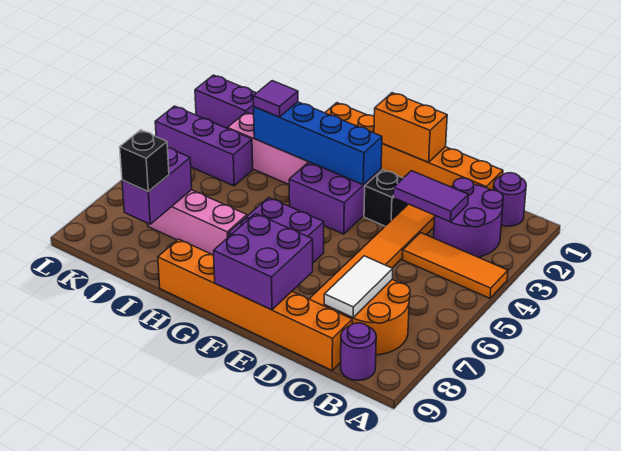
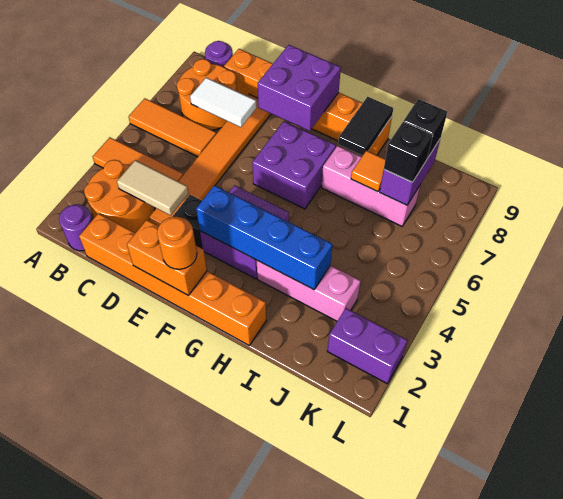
none -> orange 1x3 tile [129,98,216,157]
purple 2x2 round brick [434,178,503,257] -> orange 2x2 round brick [84,160,155,233]
purple 1x2 tile [393,171,468,222] -> tan 1x2 tile [117,160,188,215]
white 1x2 tile [324,256,393,318] -> white 1x2 tile turned to [190,78,256,127]
none -> orange 1x1 round brick [157,217,197,269]
none -> black 1x2 tile [338,97,393,156]
purple 1x1 tile [253,81,298,117] -> none
none -> orange 1x1 tile [351,151,385,192]
purple 1x3 brick [155,106,253,186] -> none
none -> black 1x1 brick [384,122,433,182]

